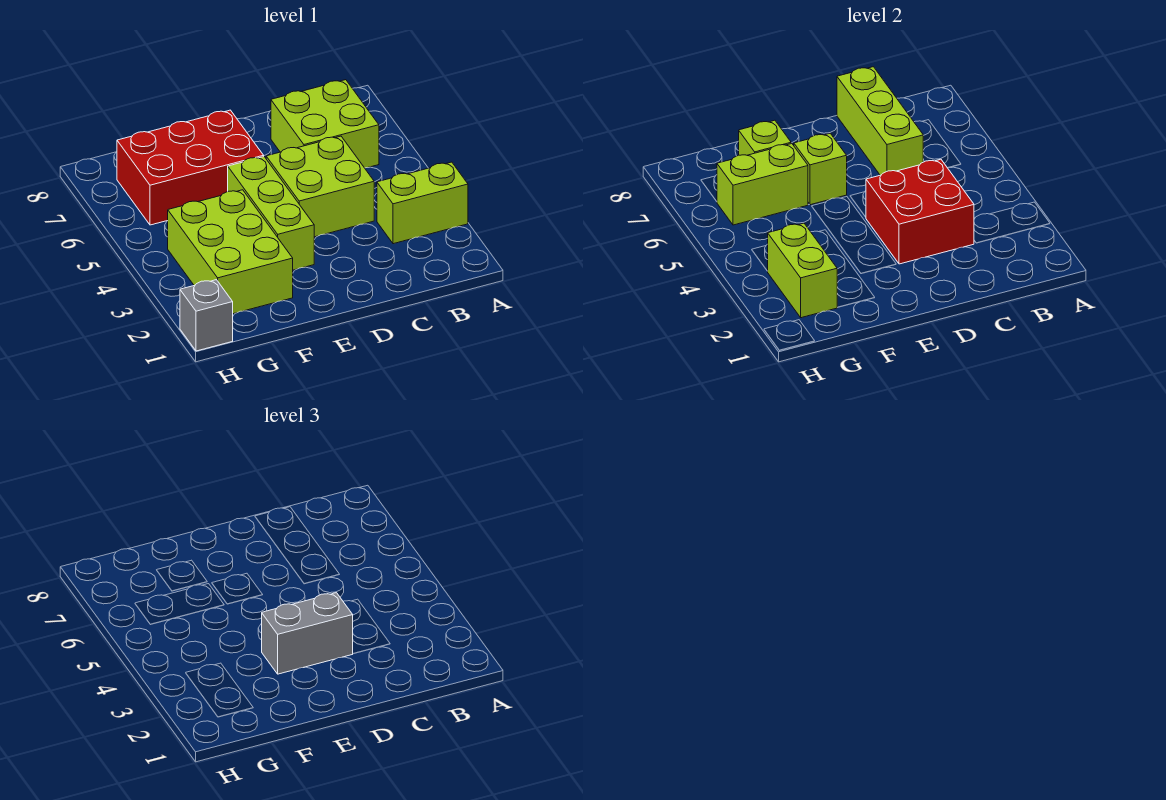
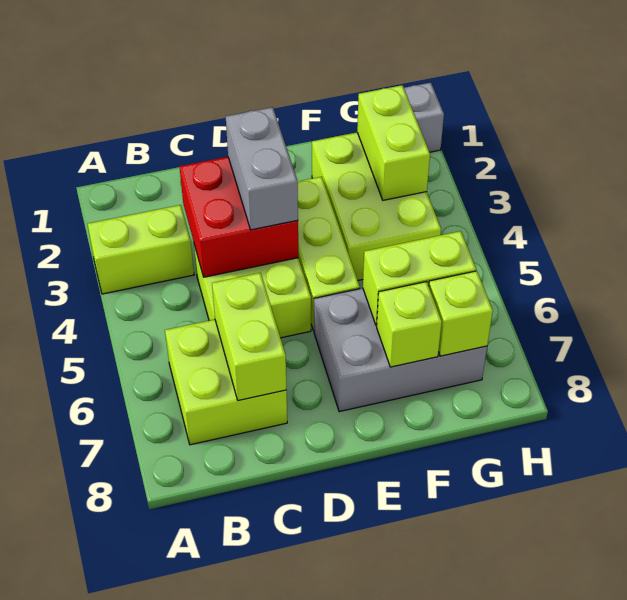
lime 1x3 brick [837,67,923,175] -> lime 1x2 brick [212,273,286,401]
grey 1x2 brick [262,593,353,674] -> grey 1x2 brick turned to [226,107,298,230]
red 2x3 brick [117,110,264,225] -> grey 2x3 brick [314,288,487,412]
lime 1x1 brick [794,133,847,205] -> lime 1x1 brick moved to [429,271,493,356]

